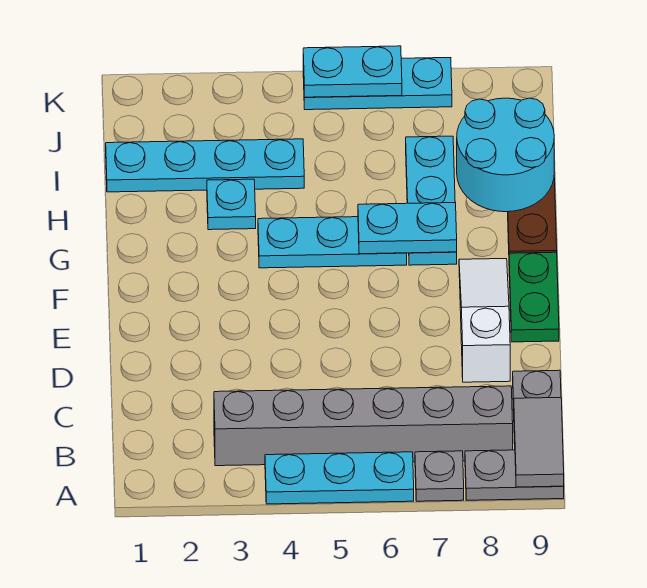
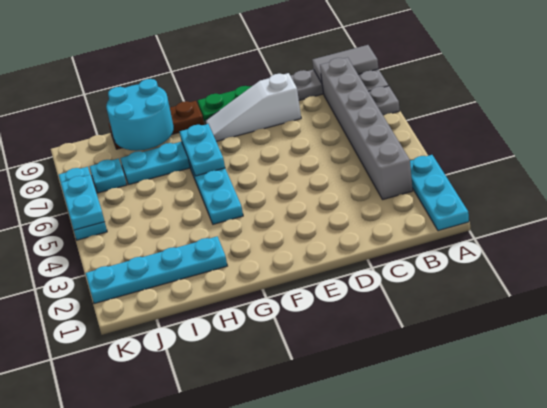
cyan 1x3 plate [265,452,414,504] -> cyan 1x3 plate moved to [410,155,469,231]
cyan 1x1 plate [207,179,256,230] -> cyan 1x1 plate moved to [90,159,127,193]
cyan 1x4 plate [106,139,304,192] -> cyan 1x4 plate turned to [86,236,227,304]

